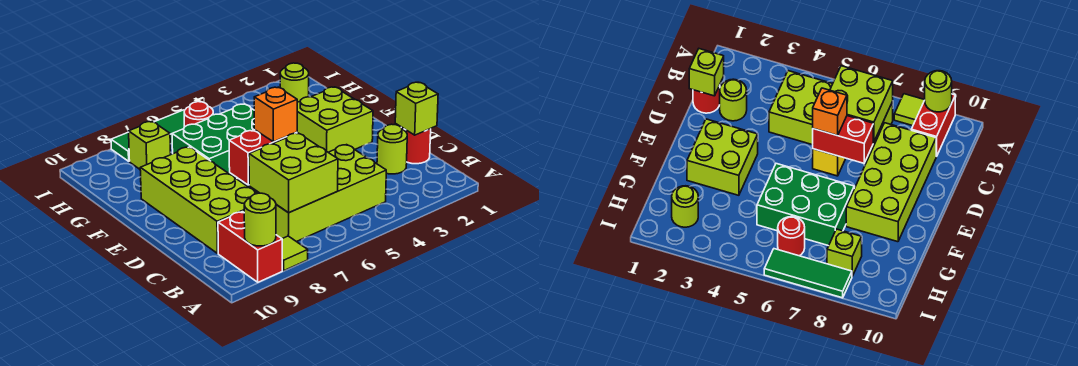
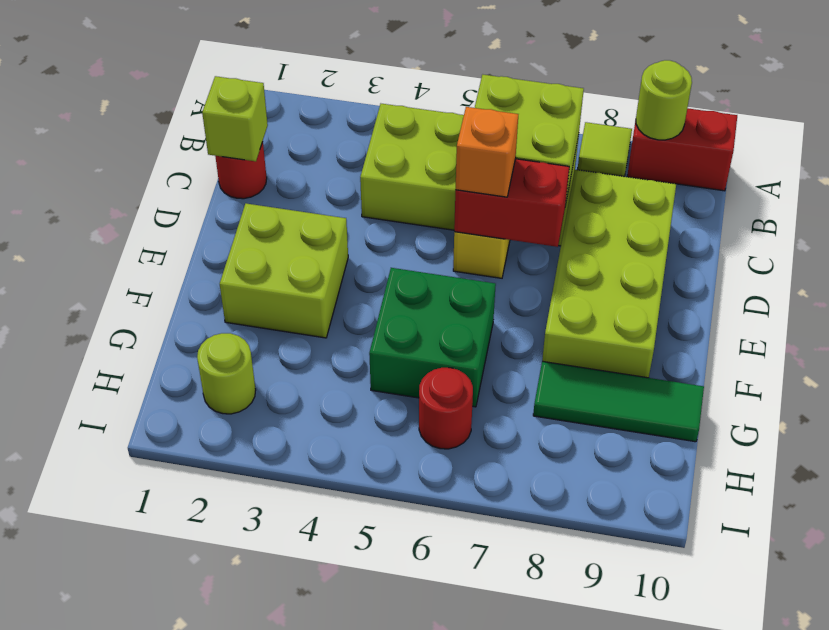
red 1x2 brick [218,212,282,282] -> red 1x2 brick turned to [627,108,737,191]
lime 1x1 round brick [377,124,407,174] -> none
green 2x3 brick [172,104,255,179] -> green 2x2 brick [369,268,496,407]
lime 1x1 brick [129,121,171,169] -> none
green 1x3 tile [111,110,184,161] -> green 1x3 tile moved to [533,361,704,442]

